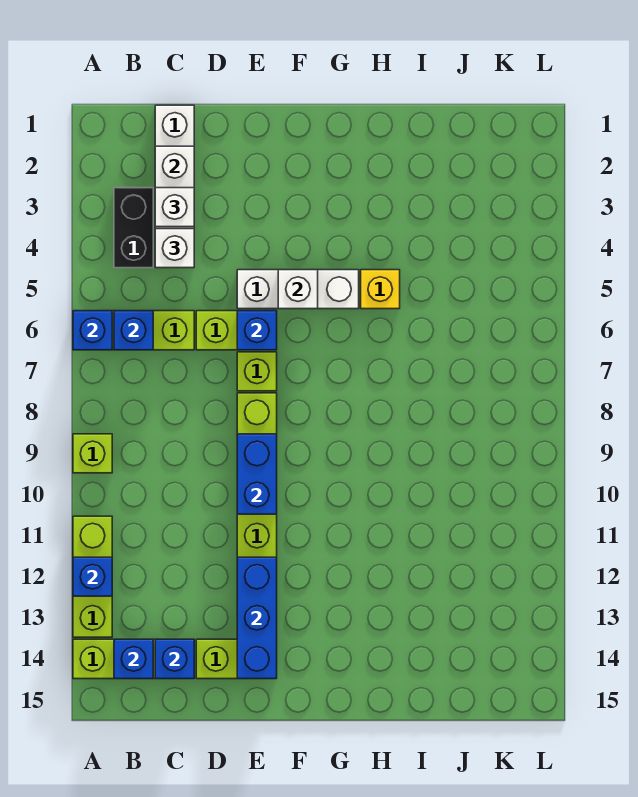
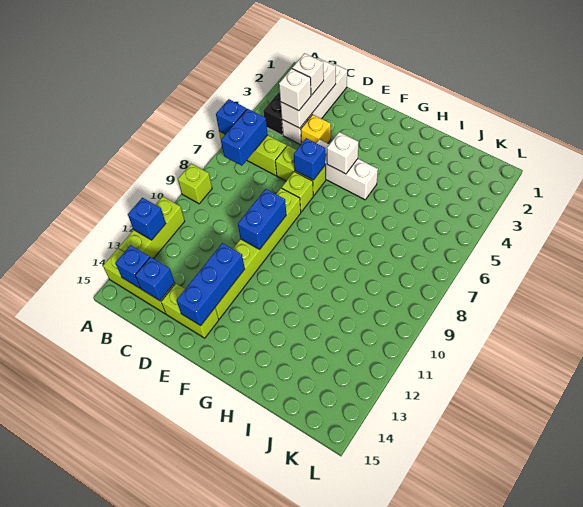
blue 1x1 brick [114,311,153,350] -> blue 1x2 brick [221,109,268,166]
yellow 1x1 brick [361,270,400,309] -> yellow 1x1 brick moved to [301,115,331,143]

